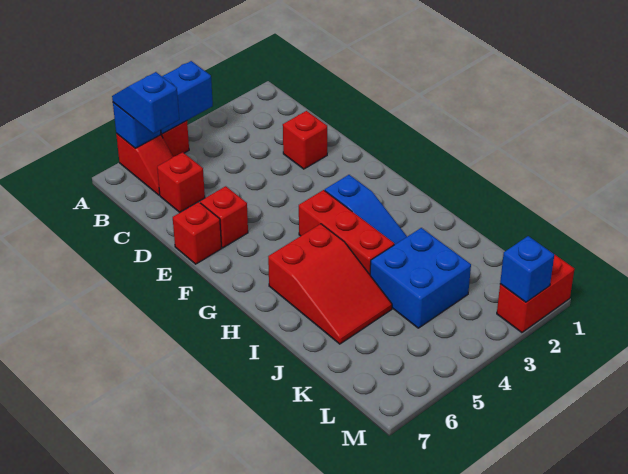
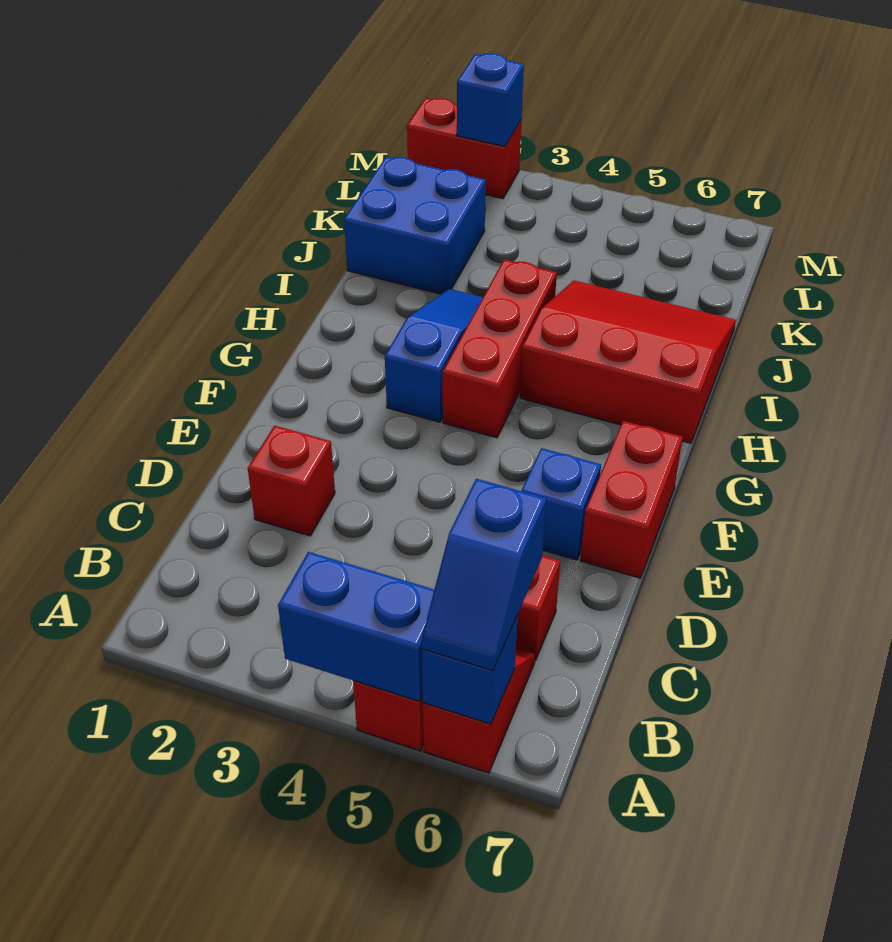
red 1x1 brick [200,186,248,248] -> blue 1x1 brick [522,448,601,560]
red 1x1 brick [173,202,222,264] -> red 1x2 brick [580,421,683,578]
red 2x3 slope [268,224,392,344] -> red 3x3 slope [520,281,736,443]
blue 2x2 brick [370,228,471,328] -> blue 2x2 brick moved to [344,157,486,294]

